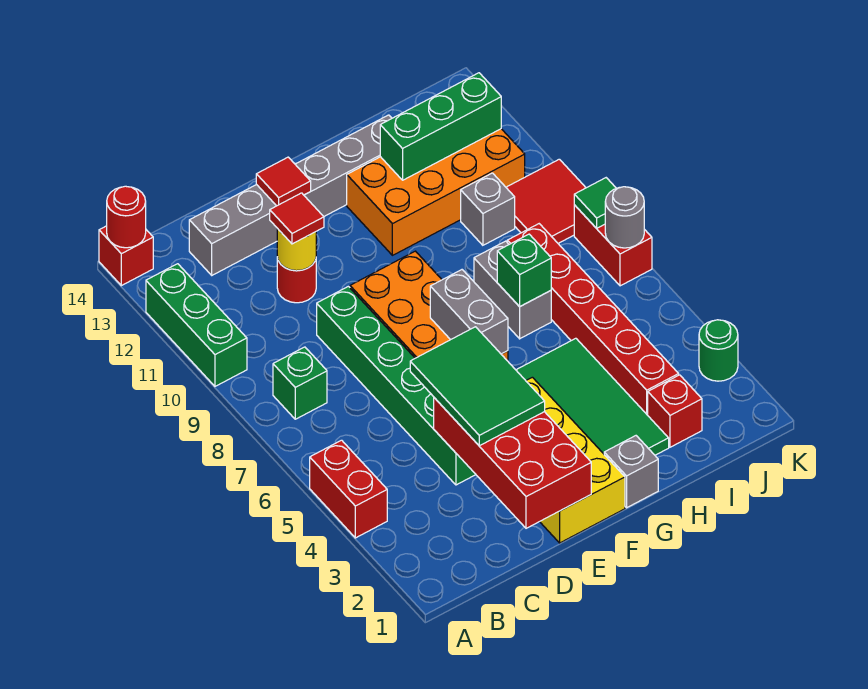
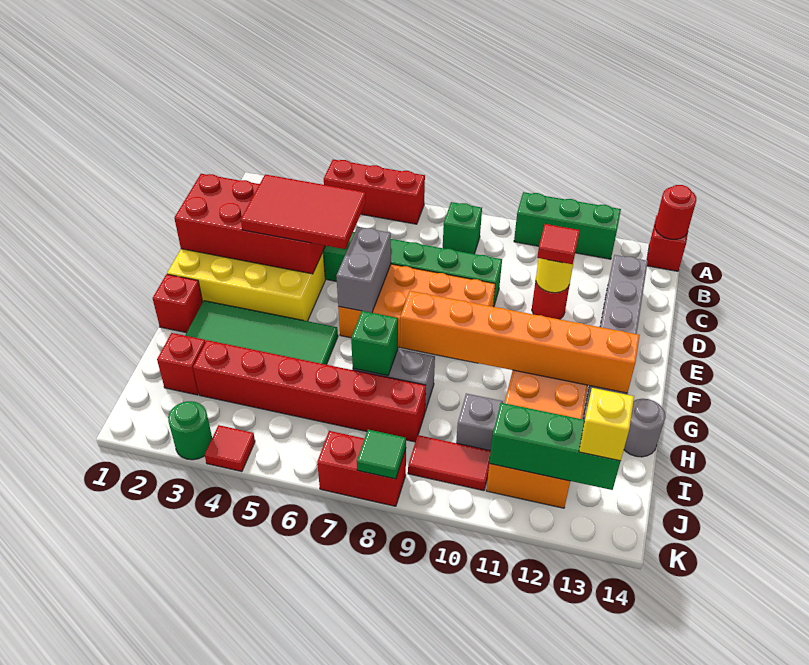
red 1x2 brick [310,440,387,538] -> red 1x3 brick [324,159,425,224]
green 2x3 tile [410,327,545,446] -> red 2x3 tile [241,174,366,249]
red 1x1 tile [256,157,311,206] -> red 1x1 tile moved to [205,425,255,472]
grey 1x2 brick [430,270,508,354] -> grey 1x2 brick turned to [336,227,391,313]
grey 1x1 brick [604,436,658,508] -> red 1x1 brick [153,274,203,333]
none -> orange 1x6 brick [400,291,640,393]
green 1x3 brick [380,73,501,180] -> green 1x3 brick turned to [489,403,621,490]
red 2x2 tile [506,159,586,243] -> red 1x2 tile [408,435,491,491]
none -> yellow 1x1 brick [579,388,634,461]
grey 1x1 round brick [605,187,644,248] -> grey 1x1 round brick moved to [624,399,665,457]

